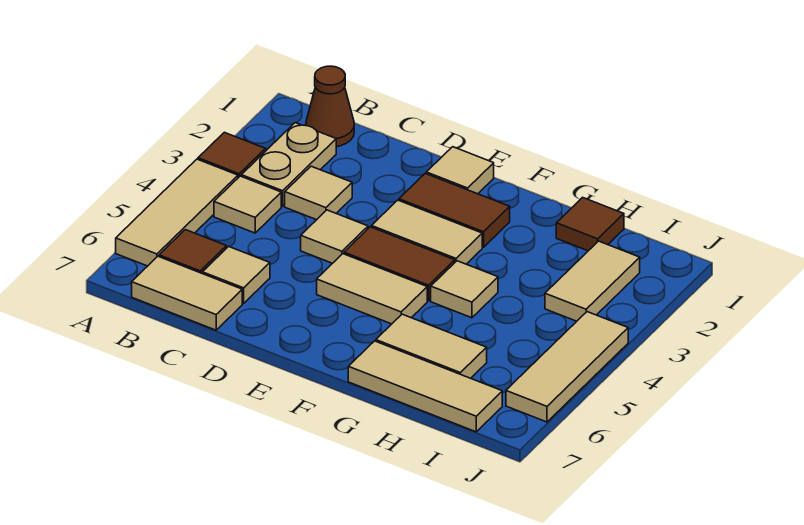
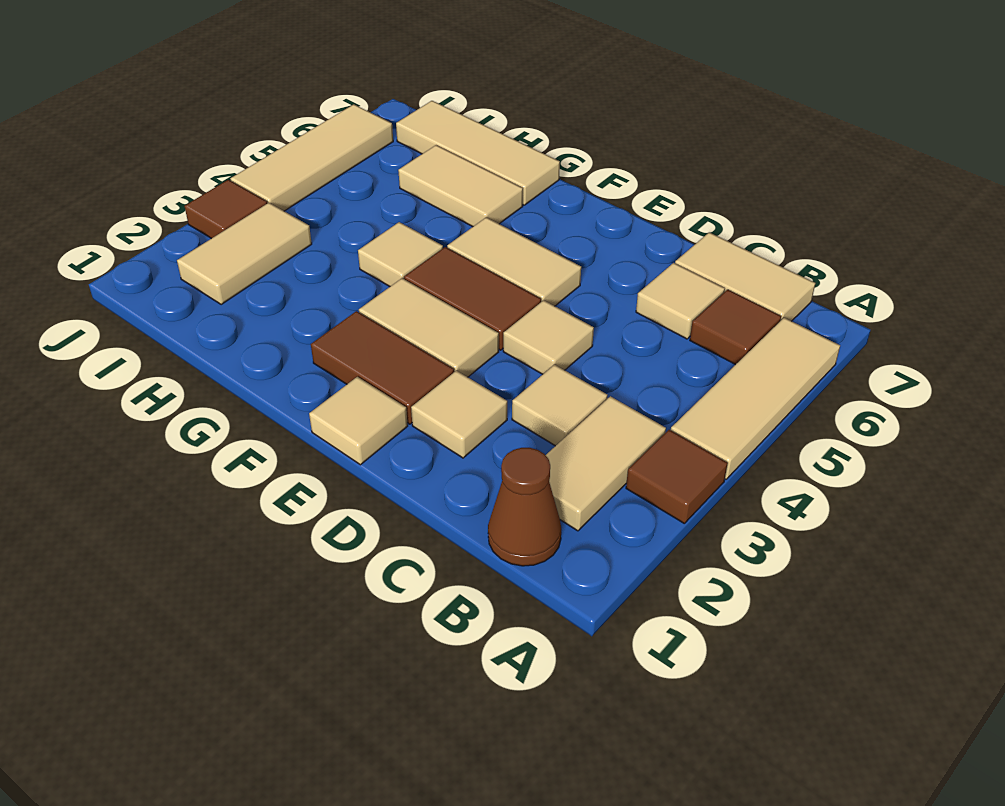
tan 1x2 plate [241,123,336,206] -> tan 1x2 tile [546,396,666,531]
tan 1x1 tile [214,176,281,233] -> tan 1x1 tile moved to [411,371,507,458]
brown 1x1 tile [556,197,624,251] -> brown 1x1 tile moved to [185,180,267,239]

